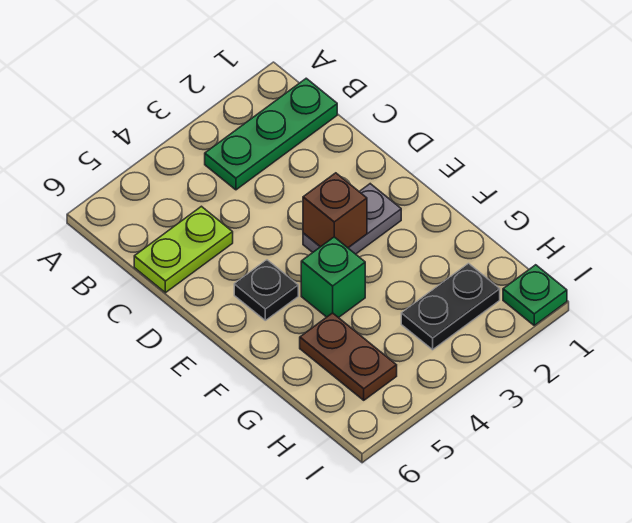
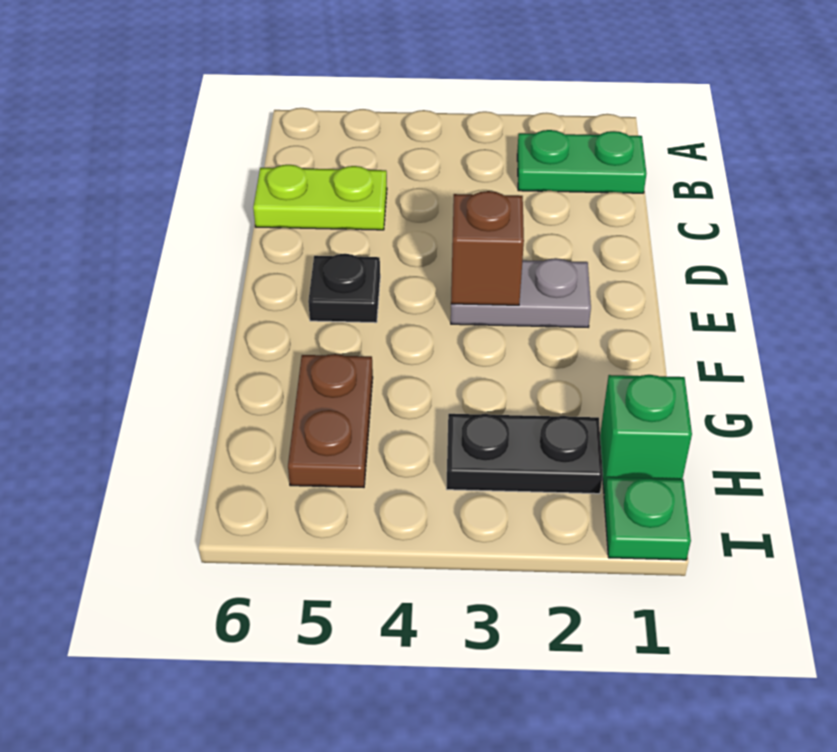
green 1x3 plate [205,78,337,190] -> green 1x2 plate [517,130,646,193]
green 1x1 brick [301,237,365,318] -> green 1x1 brick moved to [600,375,692,494]

